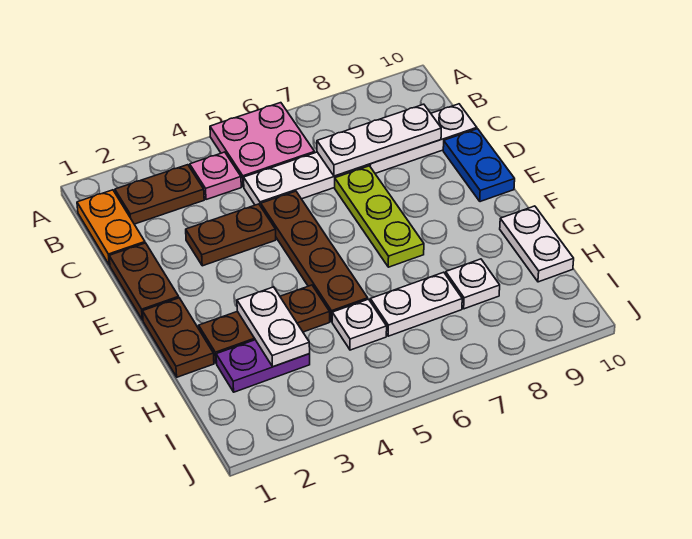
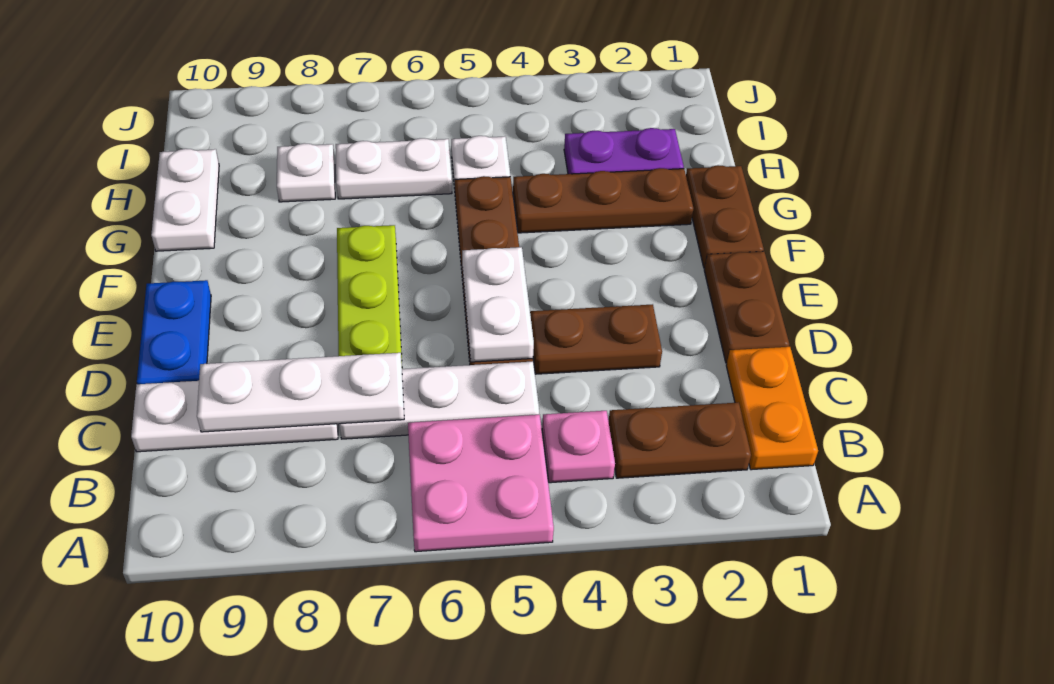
white 1x2 plate [237,287,310,367] -> white 1x2 plate moved to [462,247,534,362]

